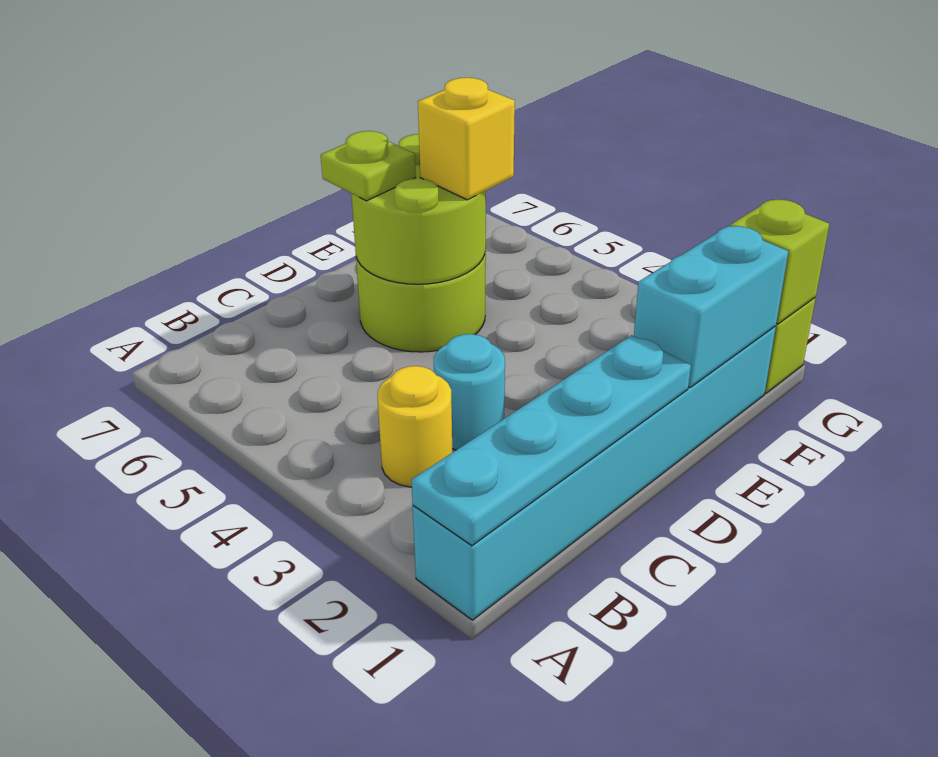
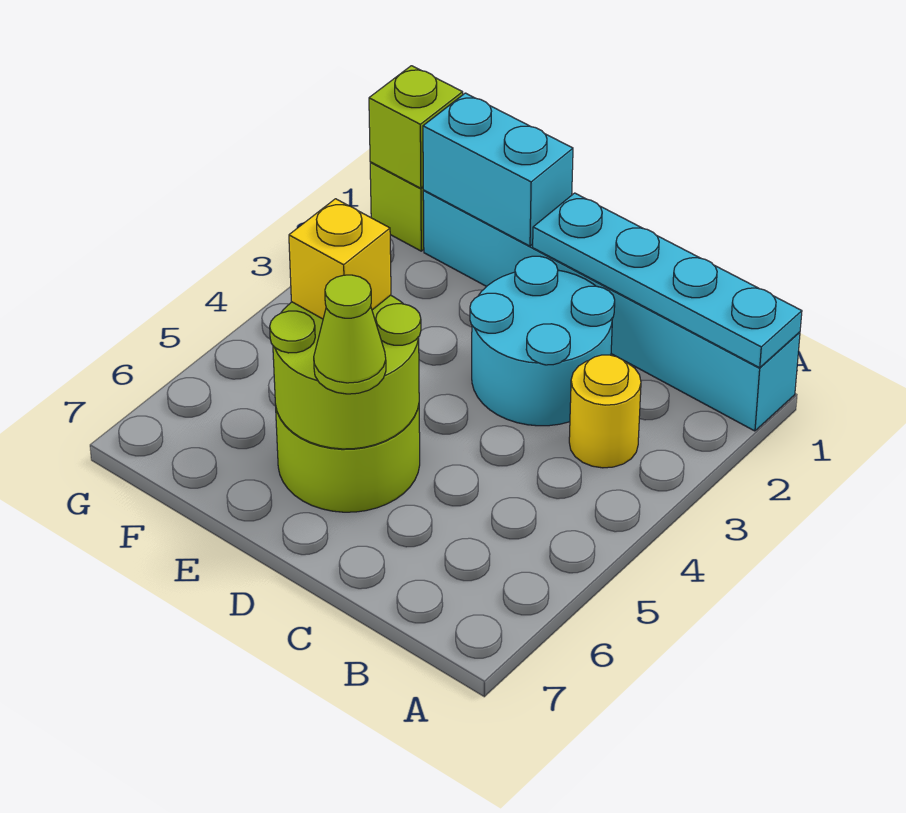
cyan 1x1 round brick [434,334,505,450] -> cyan 2x2 round brick [470,256,615,426]
lime 1x1 plate [321,131,416,201] -> lime 1x1 cone [314,275,386,394]

